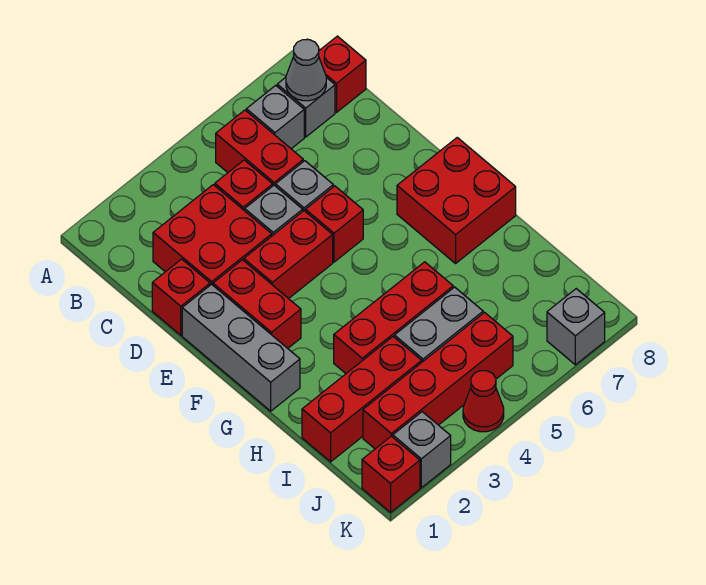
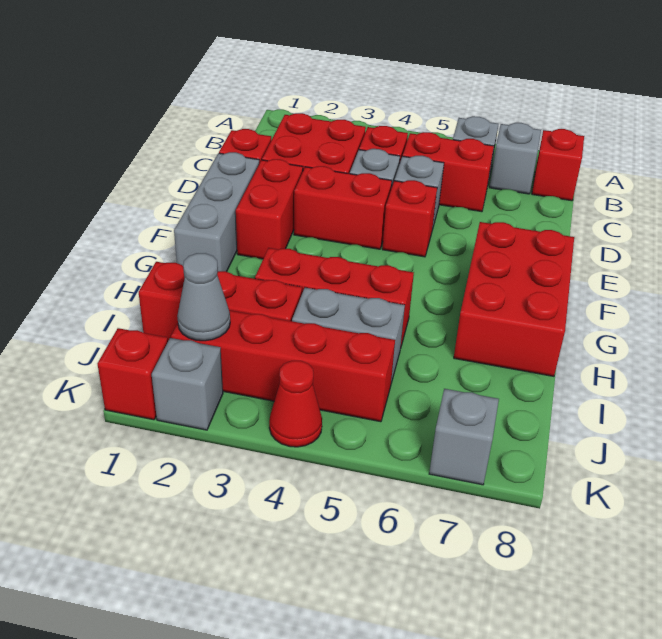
red 1x2 brick [216,110,303,186] -> red 1x2 brick turned to [403,132,494,212]
grey 1x1 cone [286,40,326,101] -> grey 1x1 cone moved to [177,253,230,341]
red 2x2 brick [397,138,516,263] -> red 2x3 brick [454,222,574,376]

